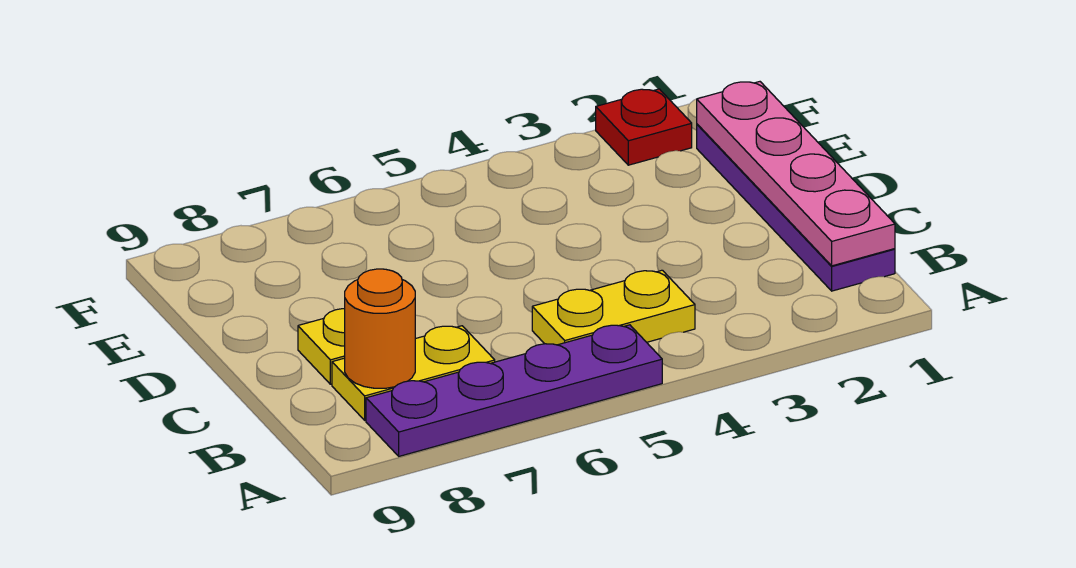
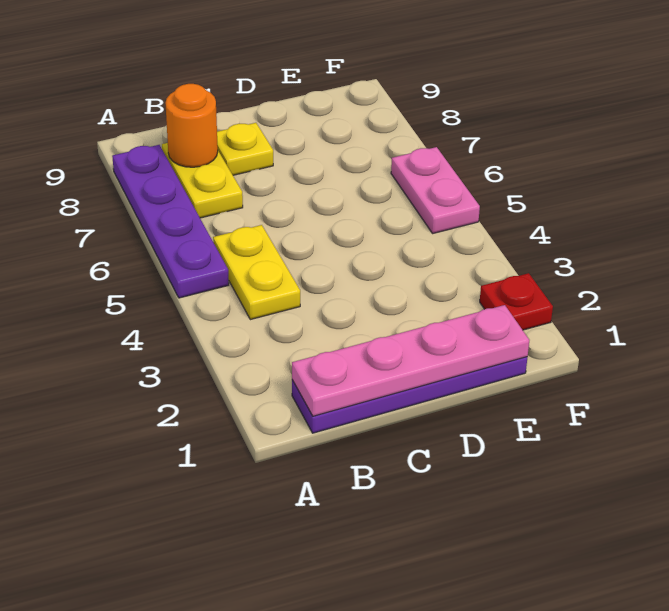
none -> pink 1x2 plate [391,147,480,233]

